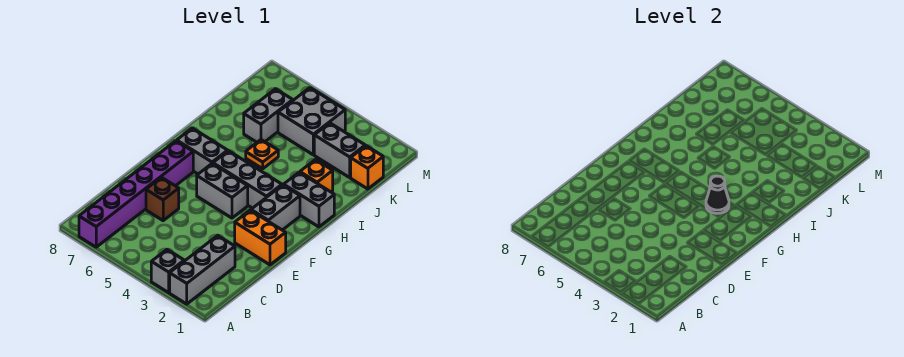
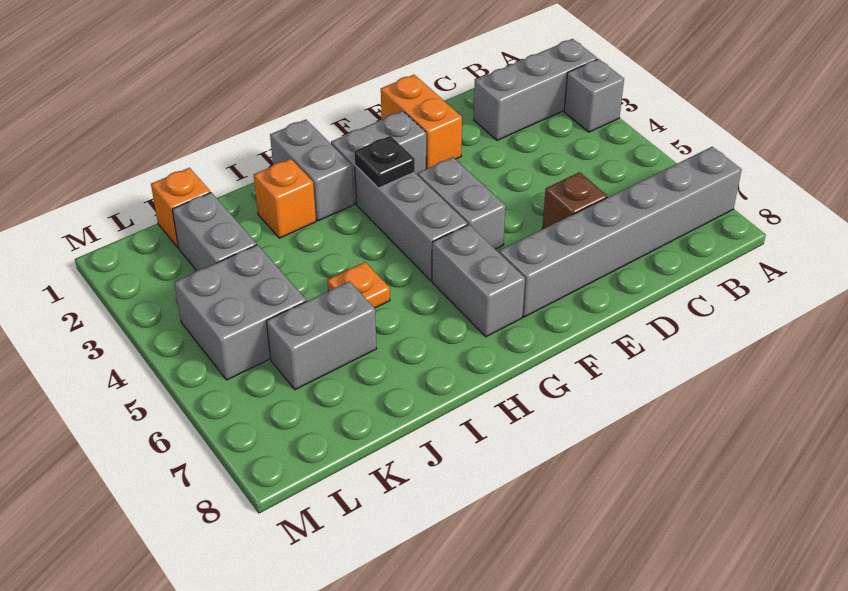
purple 1x6 brick [79,141,193,247] -> grey 1x6 brick [499,147,742,317]
black 1x1 cone [706,176,729,213] -> black 1x1 plate [354,136,415,188]

